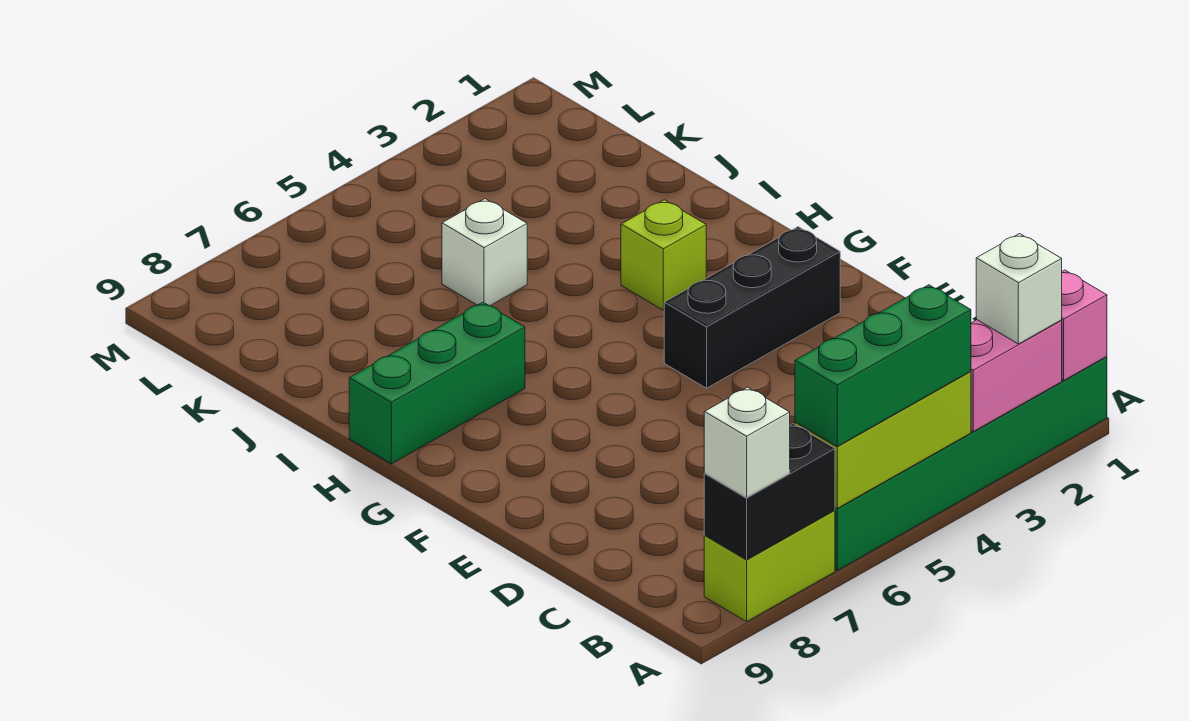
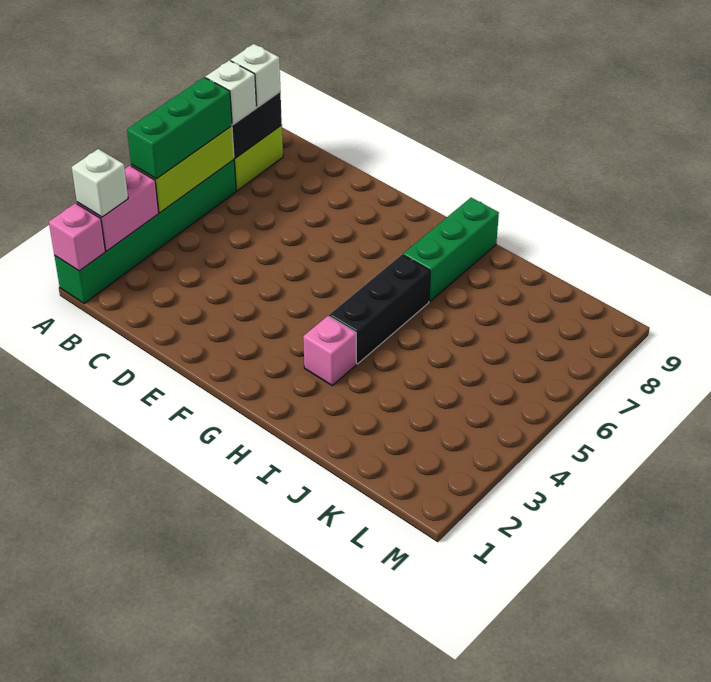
black 1x3 brick [664,227,840,388] -> black 1x3 brick moved to [329,255,430,364]
lime 1x1 brick [621,200,706,310] -> pink 1x1 brick [303,316,356,385]
white 1x1 brick [442,199,527,306] -> white 1x1 brick moved to [206,60,256,125]

